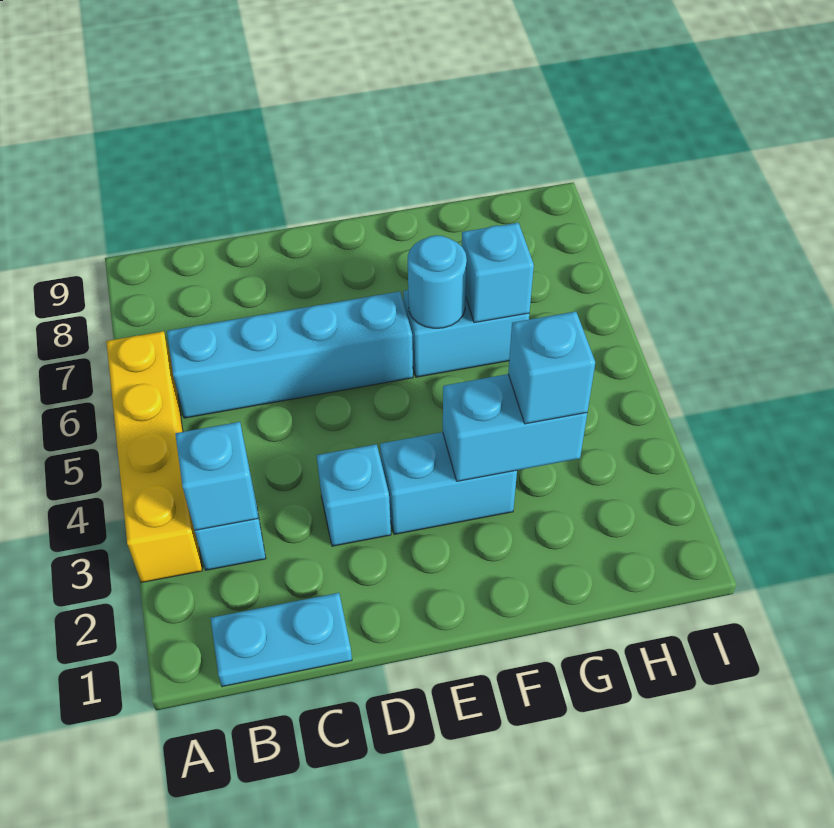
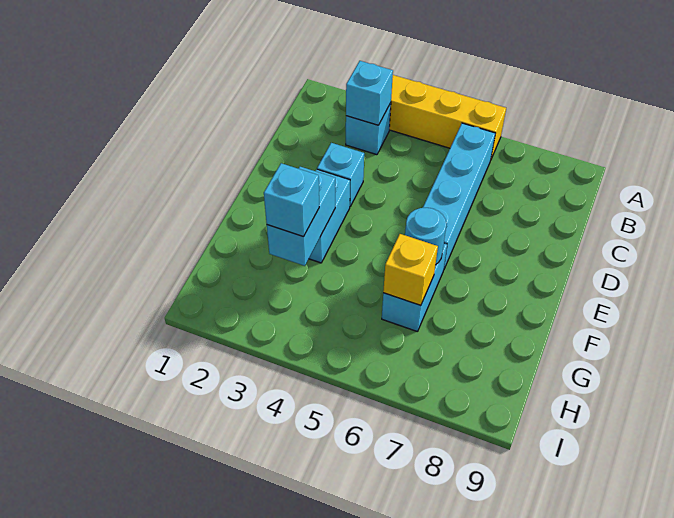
cyan 1x2 plate [210,593,352,687] -> none
cyan 1x1 brick [462,223,534,323] -> yellow 1x1 brick [383,234,438,306]

